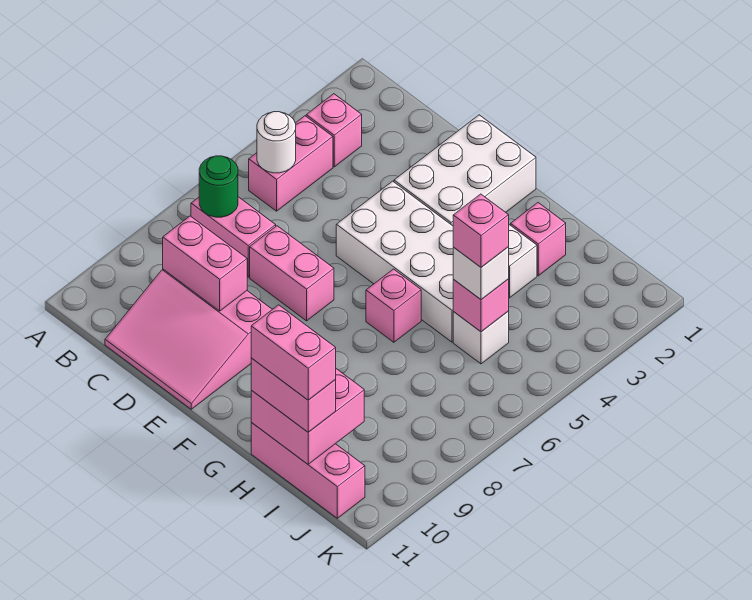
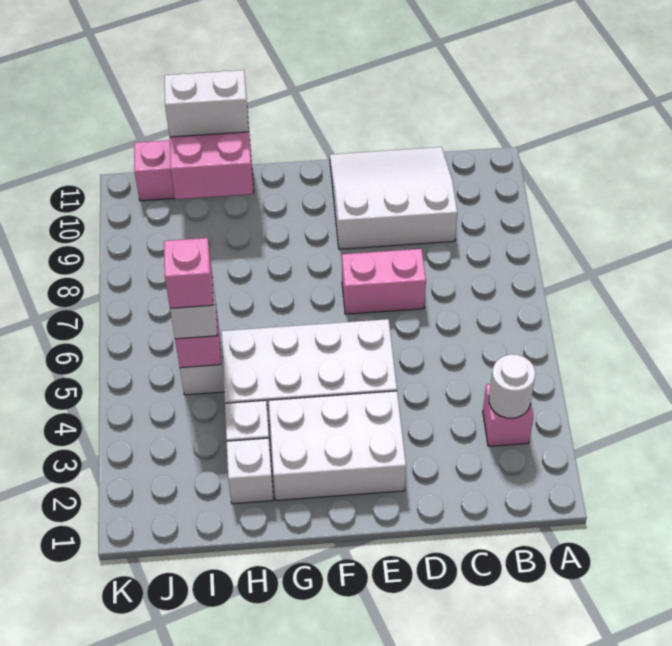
pink 1x2 brick [249,116,333,211] -> none
white 1x1 round brick [257,112,296,173] -> white 1x1 round brick moved to [489,354,535,418]
pink 1x2 brick [191,197,276,277] -> none
green 1x1 round brick [199,156,238,217] -> none
pink 3x3 slope [105,269,272,409] -> white 3x3 slope [330,147,457,249]
pink 1x2 brick [163,216,247,311] -> none
white 2x3 brick [394,115,536,226] -> white 2x3 brick turned to [269,391,406,500]
pink 1x1 brick [366,269,421,342] -> none
pink 1x1 brick [511,203,566,276] -> white 1x1 brick [227,438,273,504]
pink 1x2 brick [251,358,336,432] -> white 1x2 brick [164,70,249,137]
pink 1x2 brick [251,305,336,400] -> none

